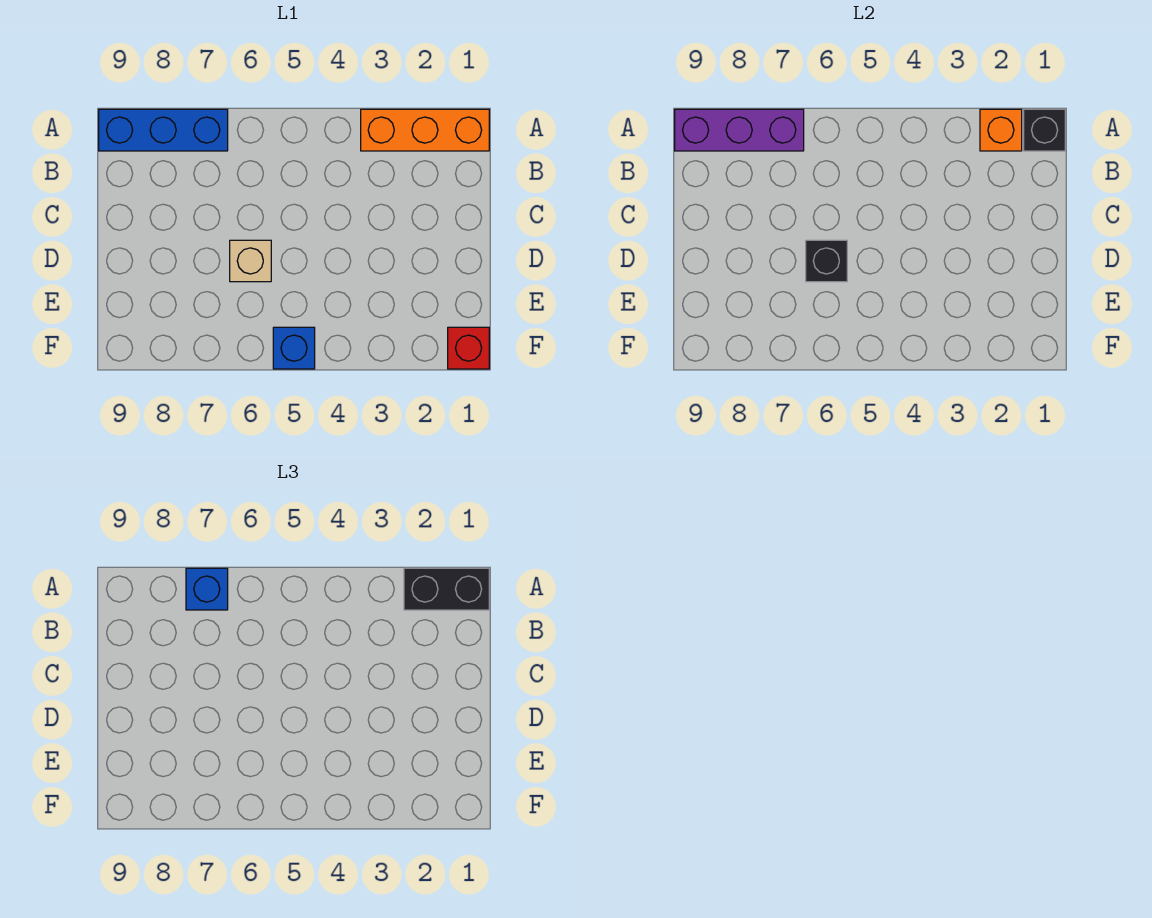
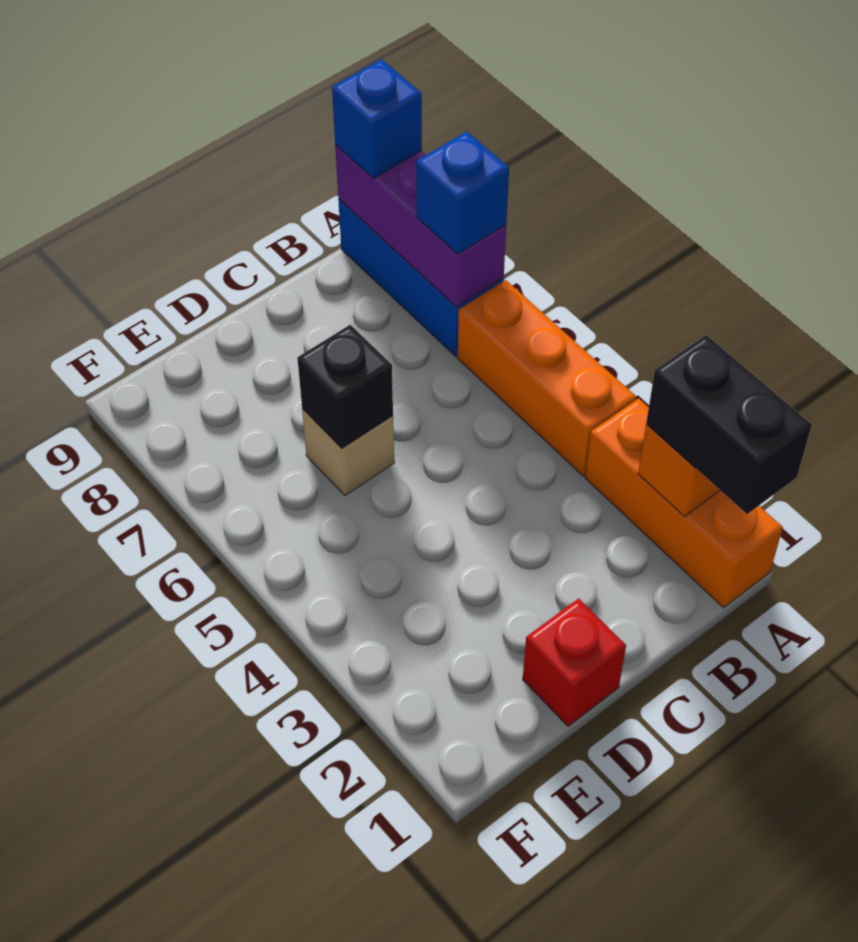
black 1x1 brick [1024,109,1065,151] -> none
none -> orange 1x3 brick [458,280,636,476]
red 1x1 brick [448,327,489,369] -> red 1x1 brick moved to [523,598,626,726]
blue 1x1 brick [273,327,315,369] -> blue 1x1 brick moved to [332,59,422,178]

